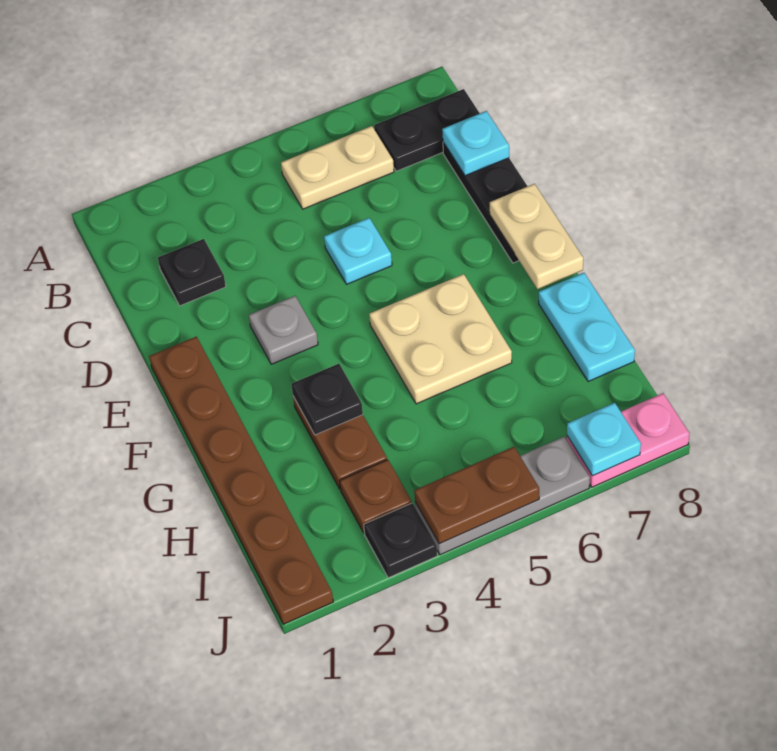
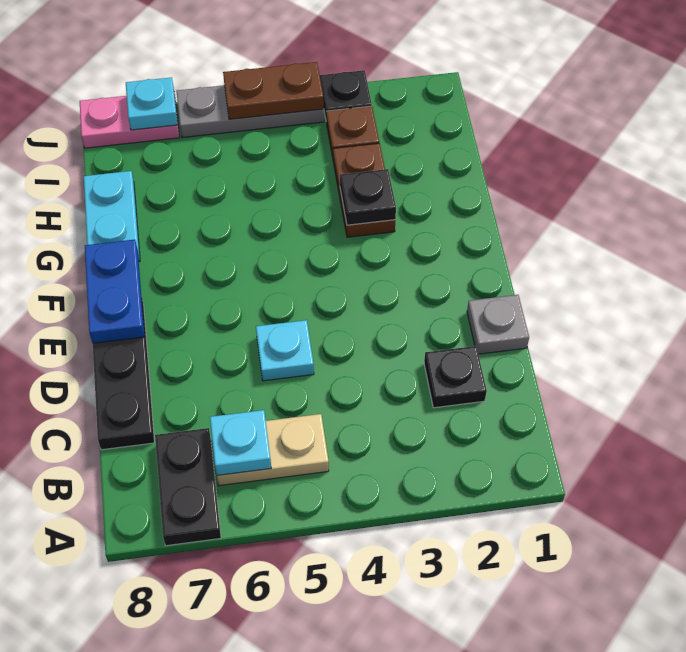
black 1x2 plate [374,89,480,171] -> black 1x2 plate turned to [155,428,221,546]
cyan 1x1 plate [442,111,509,176] -> cyan 1x1 plate moved to [210,410,271,475]
brown 1x6 plate [149,337,333,624] -> none
grey 1x1 plate [249,296,318,364] -> grey 1x1 plate moved to [467,295,529,354]
tan 1x2 plate [490,184,583,289] -> blue 1x2 plate [85,240,144,343]
tan 2x2 plate [369,274,512,404] -> none

